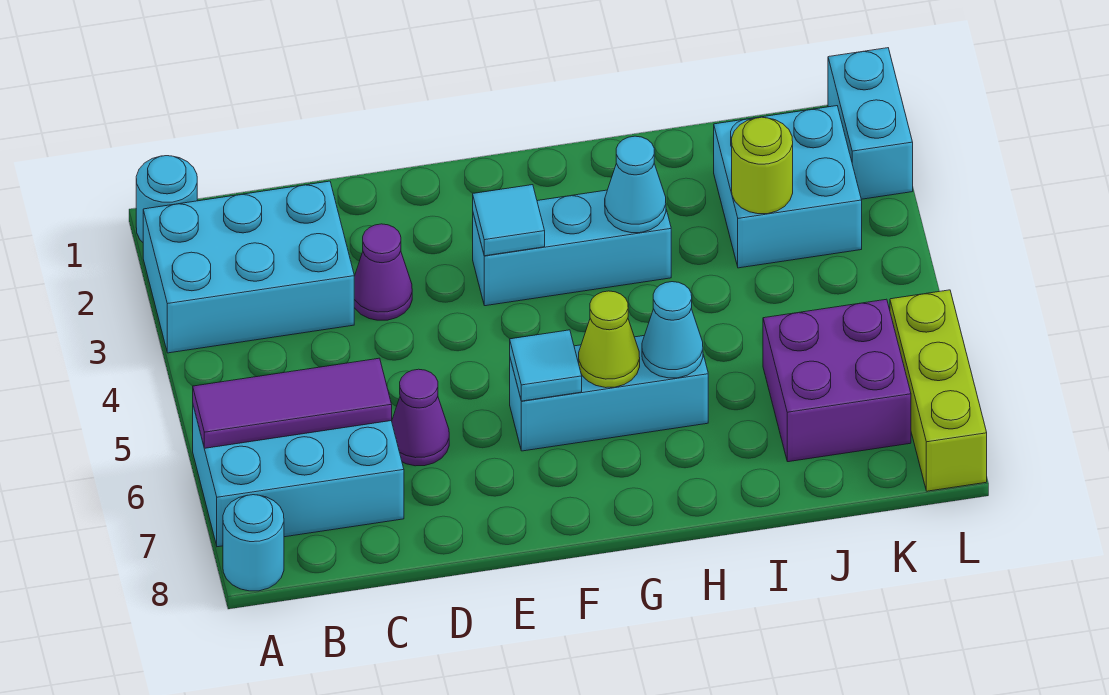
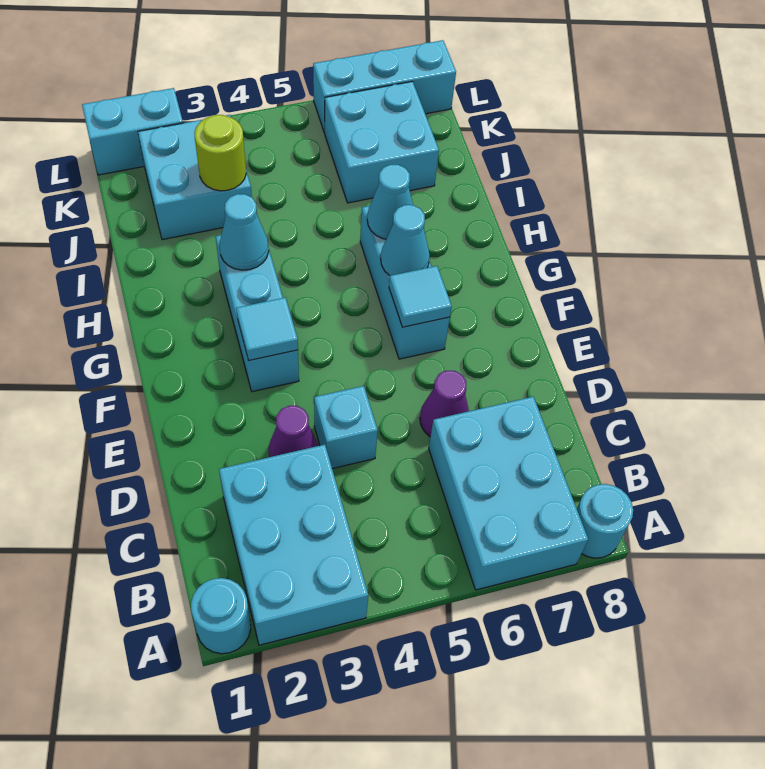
purple 1x3 tile [193,358,392,448] -> none
none -> cyan 1x1 brick [314,386,378,469]
lime 1x1 cone [579,291,640,388] -> cyan 1x1 cone [381,205,430,276]
purple 2x2 brick [763,299,911,462] -> cyan 2x2 brick [325,81,439,203]
lime 1x3 brick [890,290,987,491] -> cyan 1x3 brick [313,40,456,133]

